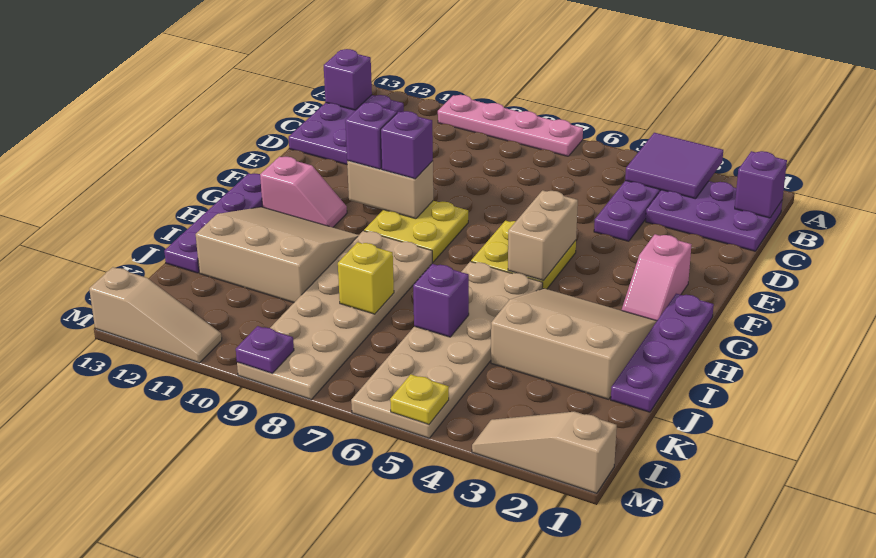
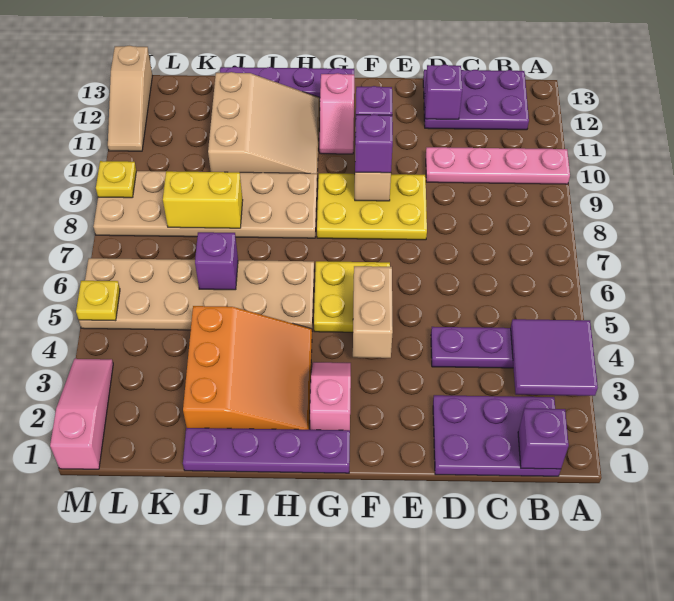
pink 1x4 plate [438,95,583,156] -> pink 1x4 plate turned to [426,147,570,184]
purple 2x3 plate [646,181,782,251] -> purple 2x3 plate turned to [433,395,561,476]
purple 1x1 brick [324,49,372,110] -> purple 1x1 brick moved to [425,65,462,119]
pink 1x2 slope [622,234,692,321] -> pink 1x2 slope turned to [310,362,351,430]
tan 1x2 brick [508,190,578,281] -> tan 1x2 brick turned to [353,266,393,358]
yellow 2x2 plate [364,201,468,262] -> yellow 2x3 plate [317,173,427,240]
tan 3x3 slope [491,288,657,399] -> orange 3x3 slope [183,306,312,430]
yellow 1x1 brick [338,242,394,314] -> yellow 1x2 brick [163,171,243,228]
tan 1x3 slope [472,412,617,493] -> pink 1x3 slope [50,359,113,469]
purple 1x1 plate [236,326,294,373] -> yellow 1x1 plate [96,161,136,198]

